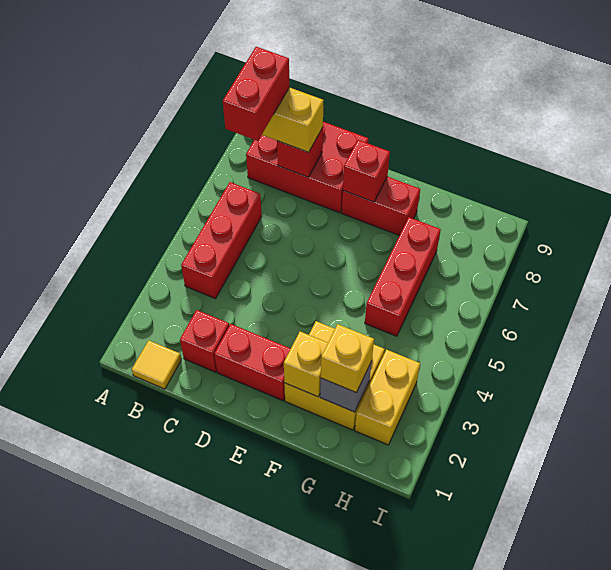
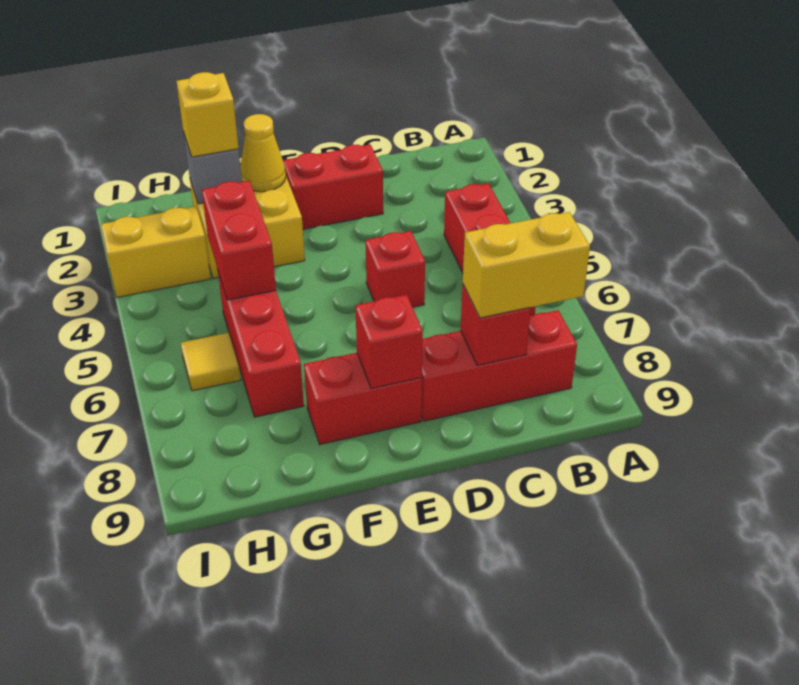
yellow 1x1 tile [132,340,181,389] -> yellow 1x1 tile moved to [181,333,241,391]
red 1x2 brick [223,47,289,141] -> red 1x2 brick moved to [202,181,276,300]
red 2x3 brick [246,122,368,213] -> red 1x3 brick [421,310,577,421]
red 1x1 brick [180,310,229,372] -> red 1x1 brick moved to [366,231,425,307]
yellow 1x1 brick [284,332,328,397] -> yellow 1x1 cone [240,114,286,192]
yellow 1x2 brick [355,350,420,445] -> yellow 1x2 brick turned to [101,206,211,298]

